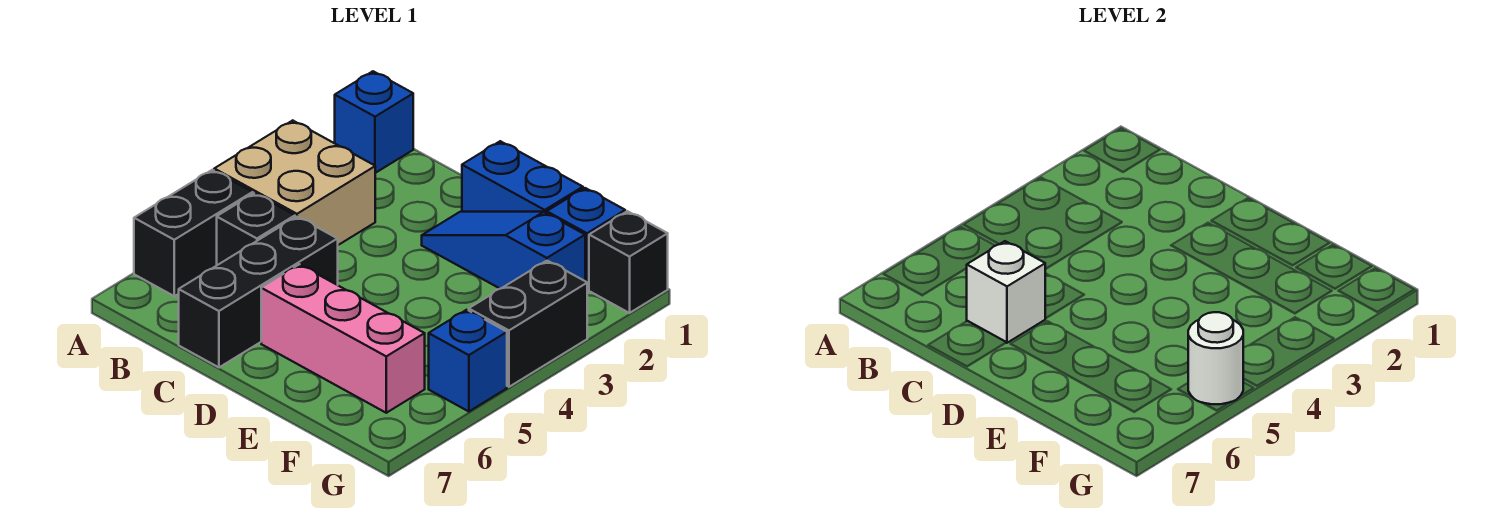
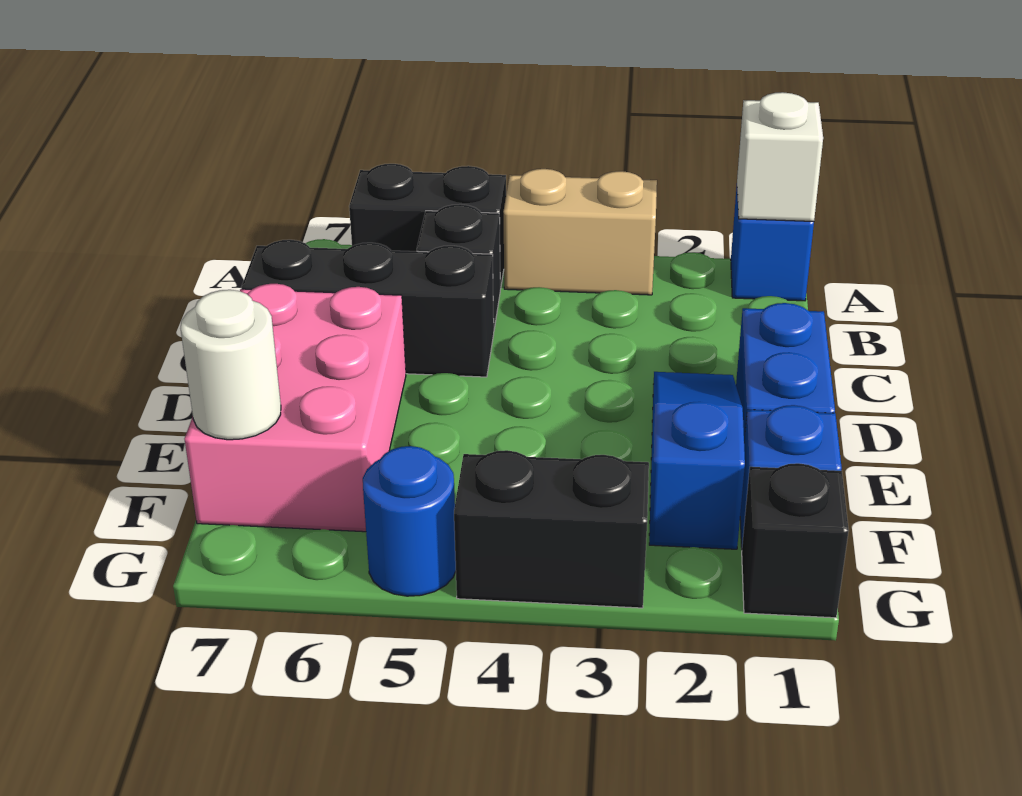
tan 2x2 brick [214,120,375,245] -> tan 1x2 brick [503,169,657,295]
white 1x1 brick [967,241,1045,343] -> white 1x1 brick moved to [737,92,823,221]
pink 1x3 brick [261,264,425,413] -> pink 2x3 brick [185,284,406,532]
blue 1x1 brick [429,310,507,412] -> blue 1x1 round brick [363,446,456,596]
white 1x1 round brick [1188,312,1243,404] -> white 1x1 round brick moved to [180,290,281,440]

